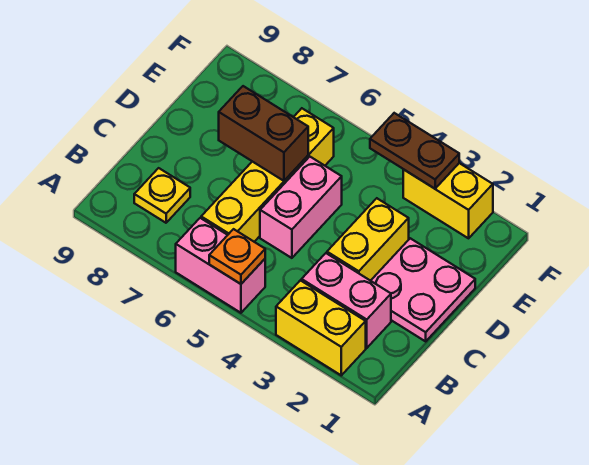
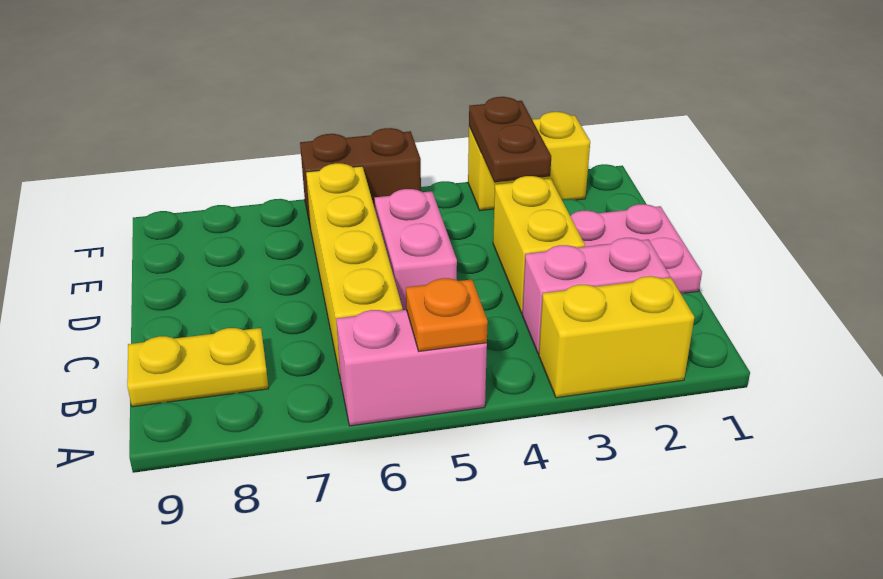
yellow 1x1 plate [134,168,190,223] -> yellow 1x2 plate [127,328,269,407]
brown 1x2 brick [219,86,308,181] -> brown 1x2 brick moved to [300,128,421,228]
brown 1x2 plate [370,113,459,189] -> brown 1x2 plate turned to [469,97,551,182]

